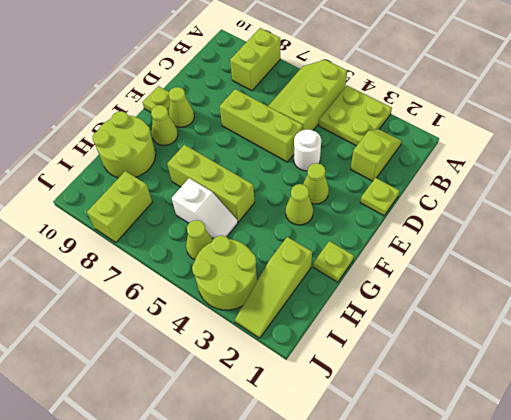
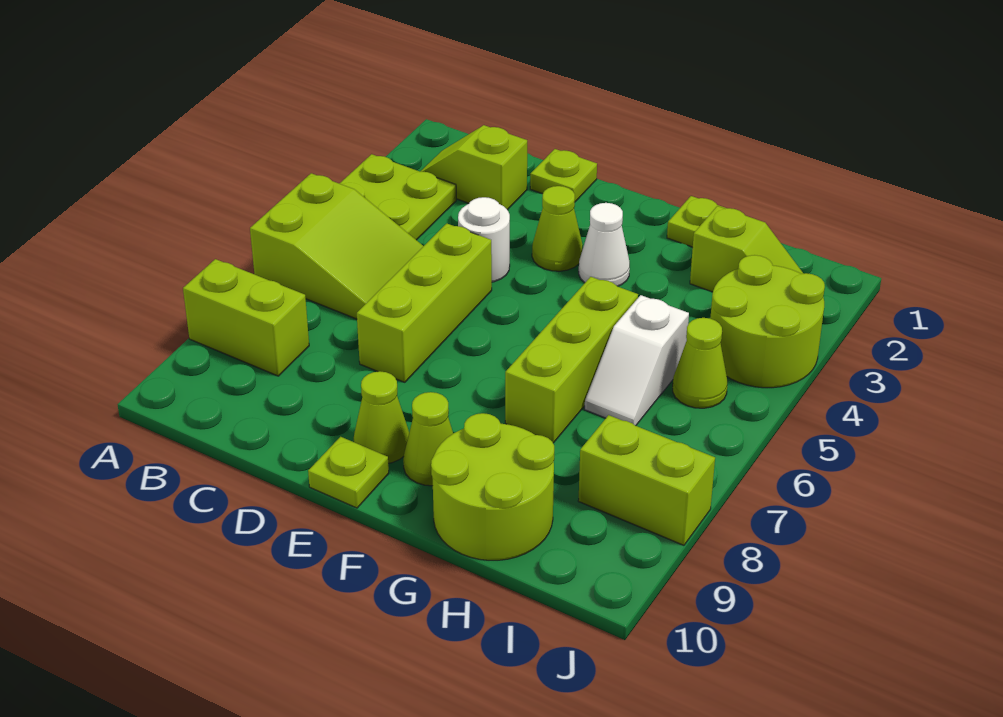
lime 2x3 slope [268,60,347,130] -> lime 2x3 slope turned to [250,173,423,319]
lime 1x1 cone [286,184,313,225] -> white 1x1 cone [579,203,630,286]
lime 1x3 slope [235,237,312,338] -> lime 1x2 slope [690,206,804,292]
white 1x2 slope [172,178,238,239] -> white 1x2 slope turned to [585,295,689,426]

